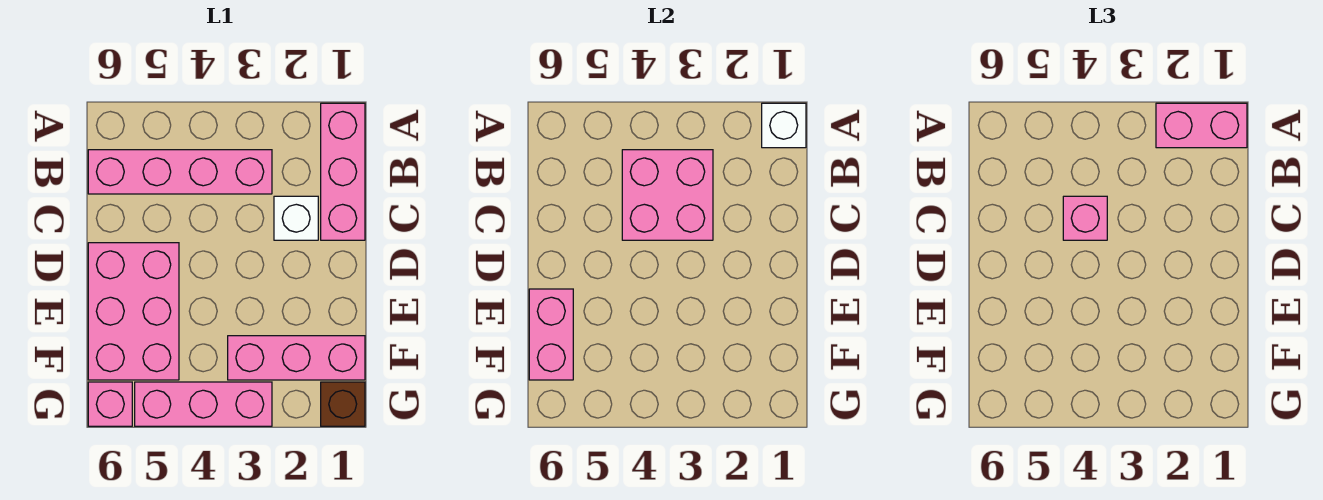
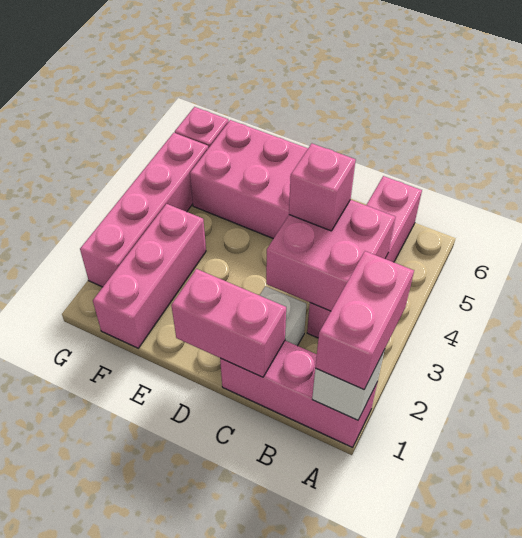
pink 1x2 brick [529,289,573,380] -> pink 1x2 brick moved to [171,269,286,377]
brown 1x1 brick [321,382,365,426] -> none
pink 1x3 brick [135,382,272,426] -> pink 1x4 brick [80,133,208,287]

